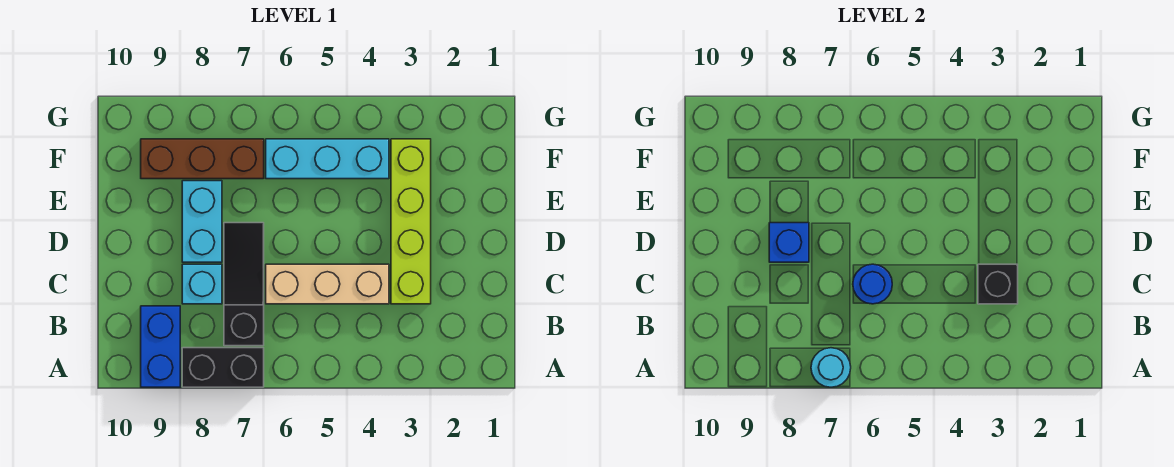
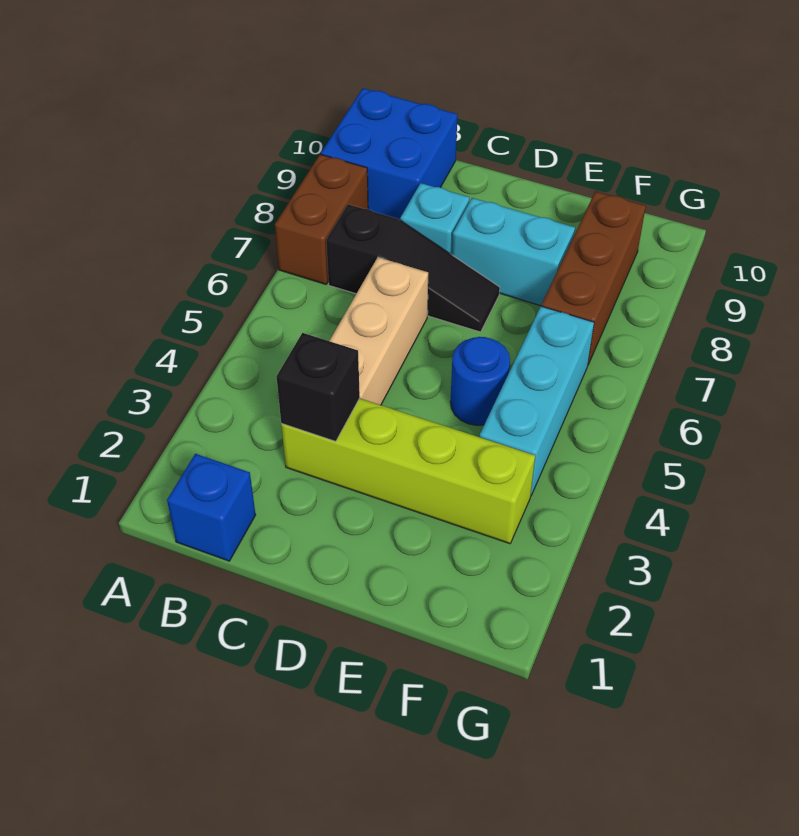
black 1x2 brick [182,348,264,387] -> brown 1x2 brick [275,154,368,284]
cyan 1x1 round brick [811,348,851,387] -> none
blue 1x2 brick [141,306,180,387] -> blue 2x2 brick [321,88,457,220]
blue 1x1 round brick [853,264,892,304] -> blue 1x1 round brick moved to [450,337,510,425]
blue 1x1 brick [769,223,809,262] -> blue 1x1 brick moved to [167,454,256,561]

